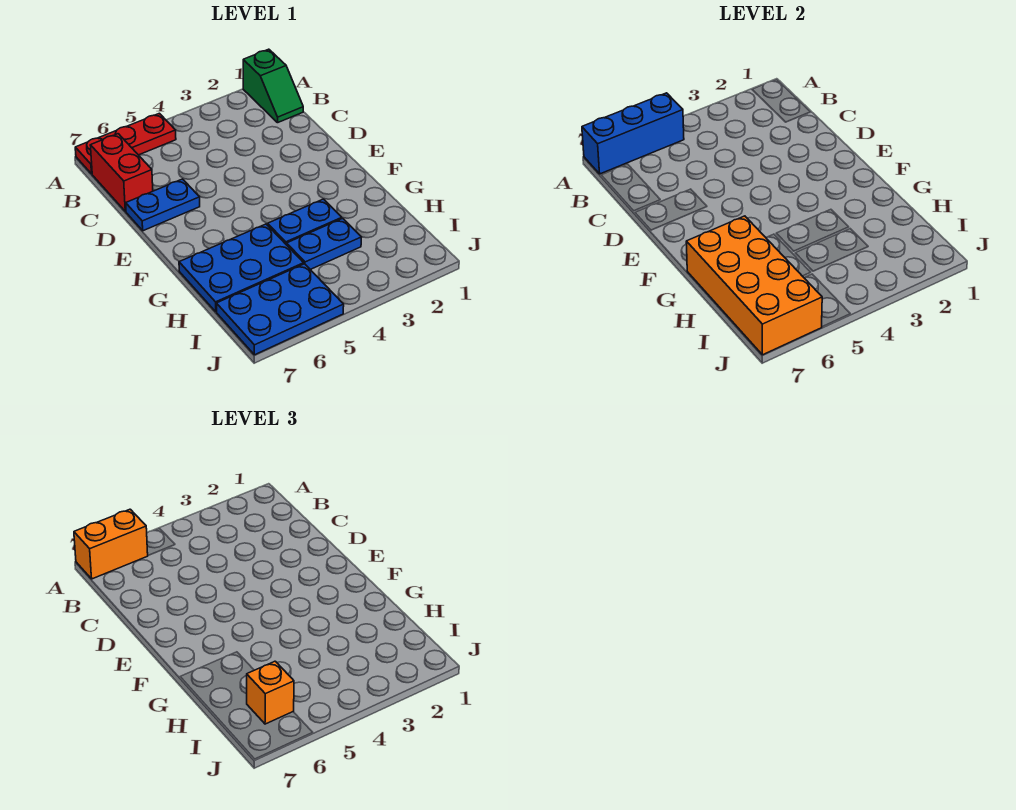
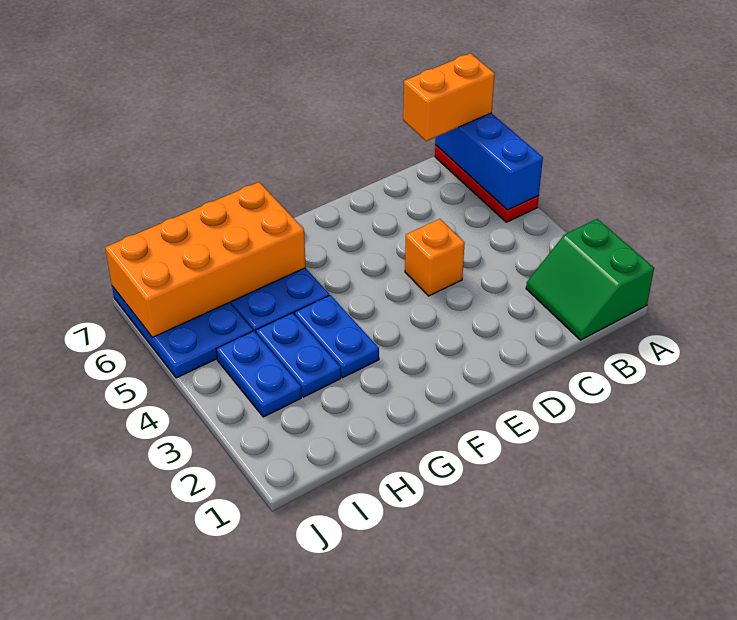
green 1x2 slope [243,49,303,123] -> green 2x2 slope [526,219,654,340]
orange 1x2 brick [74,509,148,579] -> orange 1x2 brick turned to [403,53,495,141]
red 1x2 brick [90,134,153,211] -> none
blue 1x2 plate [126,179,200,231] -> blue 1x2 plate moved to [216,331,301,417]
orange 1x1 brick [247,661,294,724] -> orange 1x1 brick moved to [405,219,465,296]

